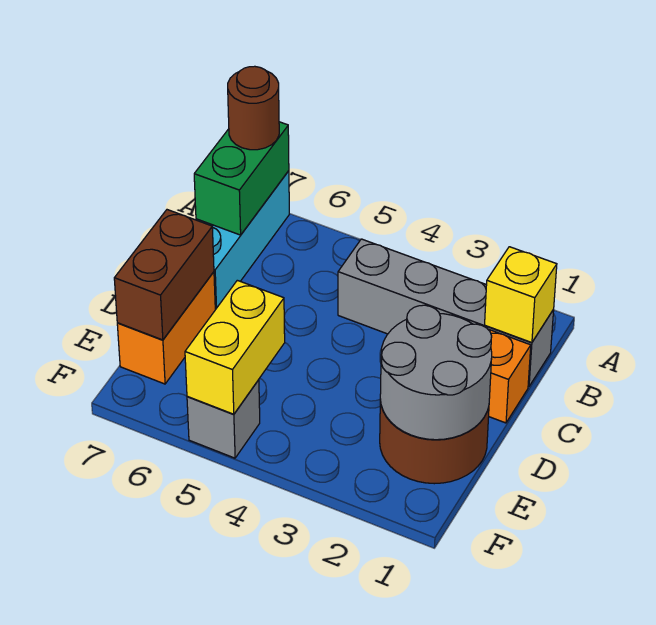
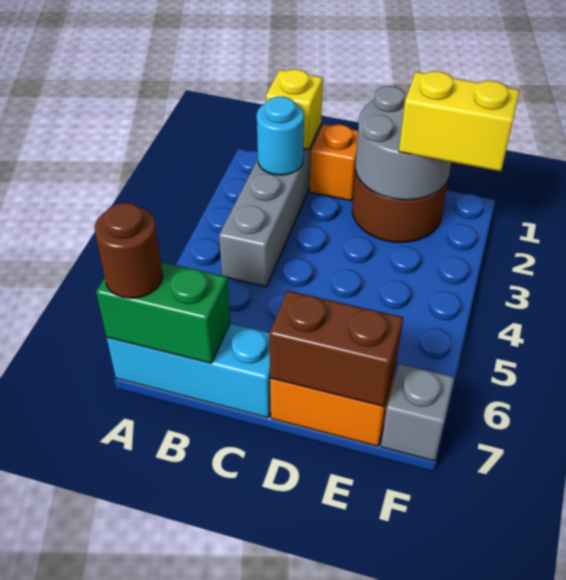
none -> cyan 1x1 round brick [257,97,304,175]
yellow 1x2 brick [185,280,285,414] -> yellow 1x2 brick moved to [399,71,520,171]
grey 1x1 brick [187,380,260,458] -> grey 1x1 brick moved to [381,364,454,461]

